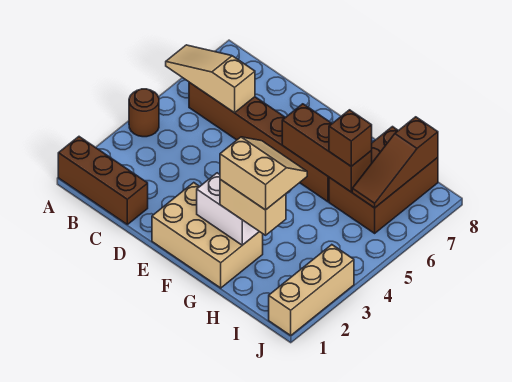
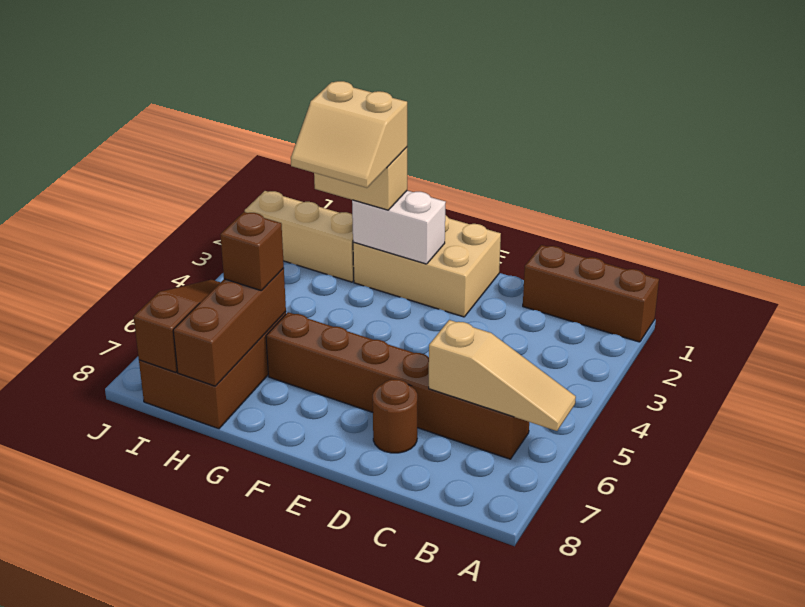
brown 1x1 round brick [129,89,159,137] -> brown 1x1 round brick moved to [373,379,417,453]
brown 1x3 brick [282,104,372,192] -> brown 1x3 brick turned to [173,269,286,386]
tan 1x3 brick [269,245,354,335] -> tan 1x3 brick turned to [245,191,354,282]

